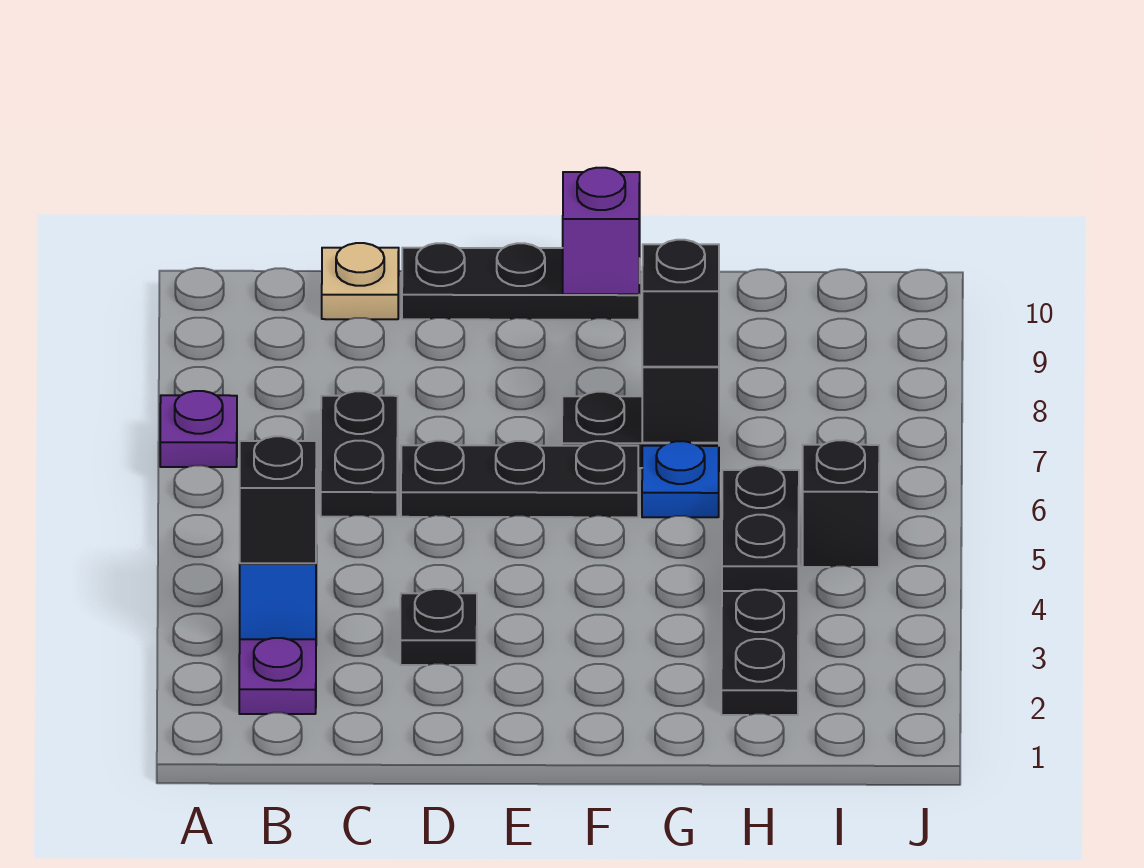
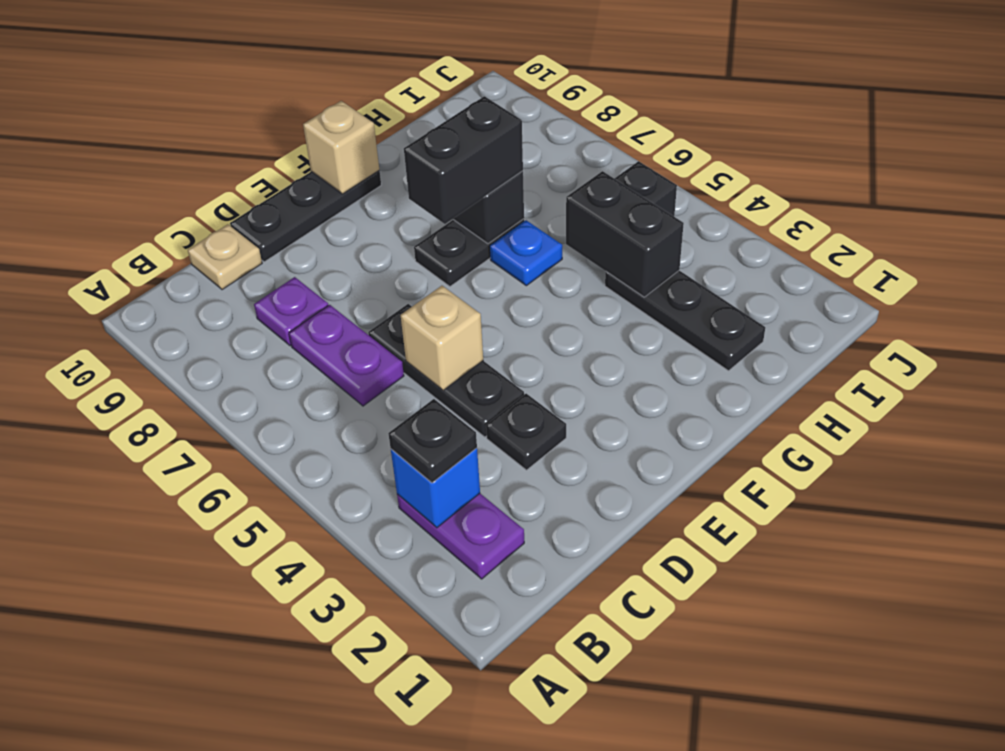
purple 1x1 plate [160,391,237,467] -> purple 1x1 plate moved to [254,277,328,346]
black 1x1 brick [240,436,316,563] -> black 1x1 plate [388,399,477,483]
black 1x2 plate [321,391,398,517] -> purple 1x2 plate [289,305,404,406]
none -> tan 1x1 brick [401,286,483,390]
black 1x3 plate [401,441,638,517] -> black 1x3 plate turned to [368,304,524,437]
purple 1x1 brick [563,168,640,294] -> tan 1x1 brick [303,101,379,194]
black 1x1 brick [642,240,719,367] -> black 1x2 brick [404,96,523,224]
black 1x2 plate [722,465,799,591] -> black 1x2 brick [566,171,684,297]

